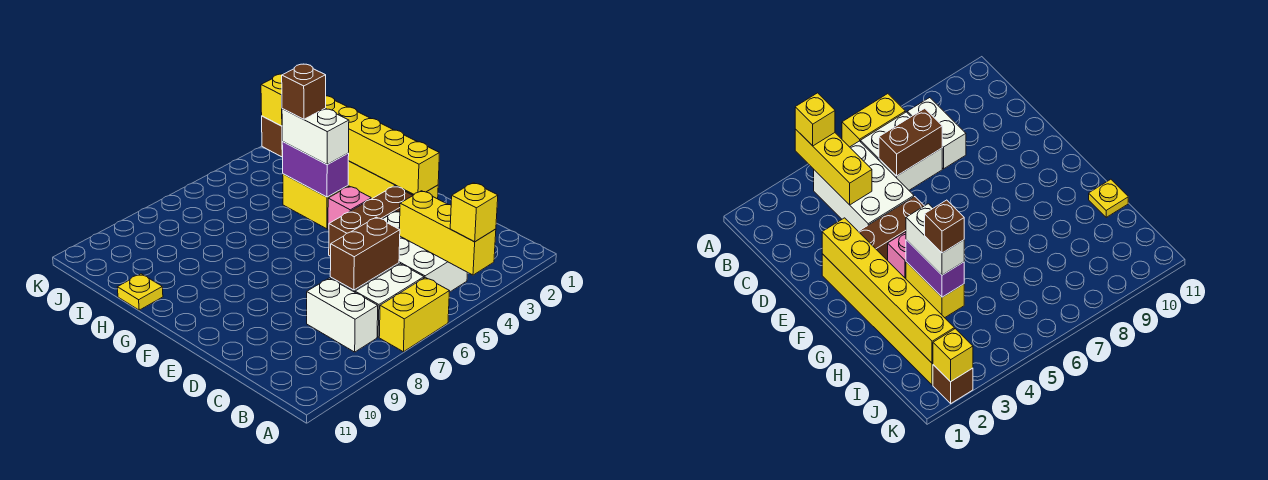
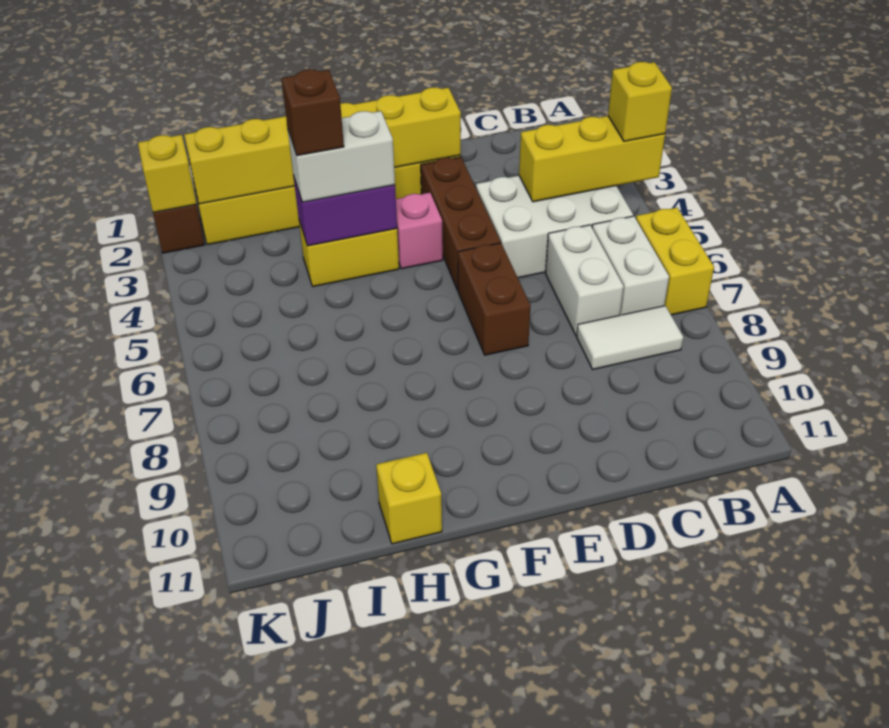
white 1x2 brick [307,278,378,352] -> white 1x2 tile [577,306,683,369]
brown 1x2 brick [330,217,400,290] -> brown 1x2 brick moved to [458,243,531,355]
yellow 1x1 plate [117,274,163,310] -> yellow 1x1 brick [376,453,442,544]

